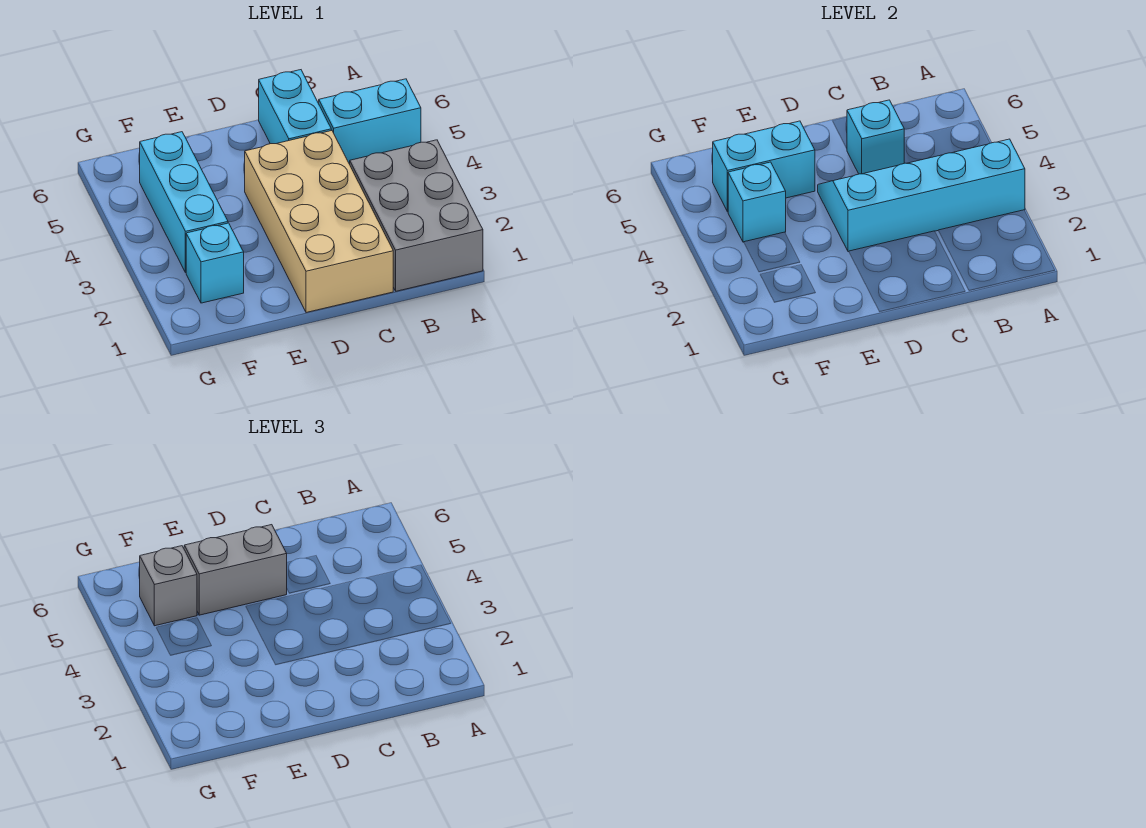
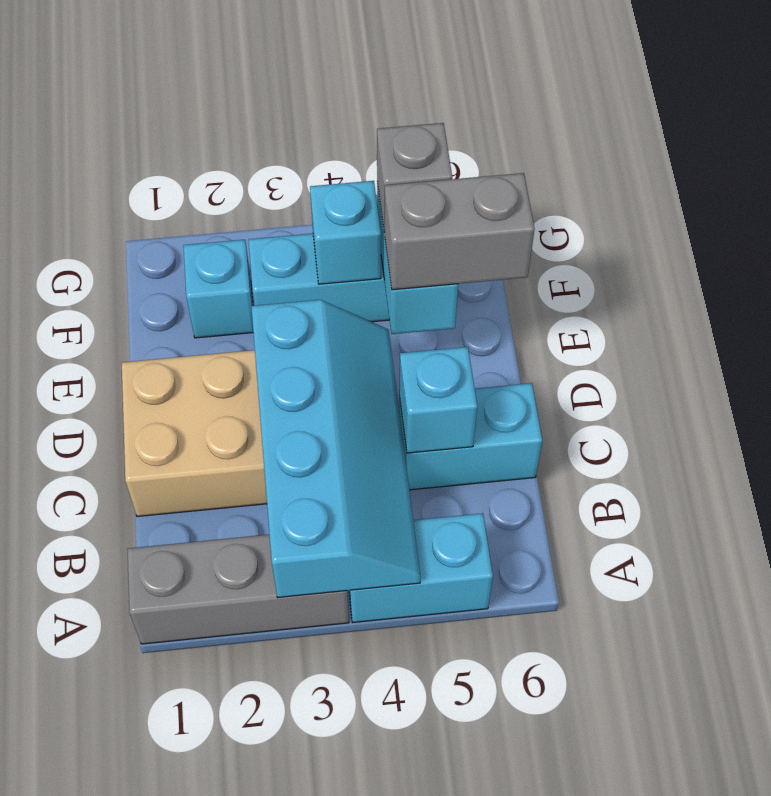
grey 2x3 brick [350,140,483,291] -> grey 1x3 brick [127,534,349,644]
cyan 1x2 brick [319,79,421,164] -> cyan 1x2 brick turned to [349,513,493,622]
grey 1x2 brick [184,525,287,615] -> grey 1x2 brick turned to [385,173,535,290]

